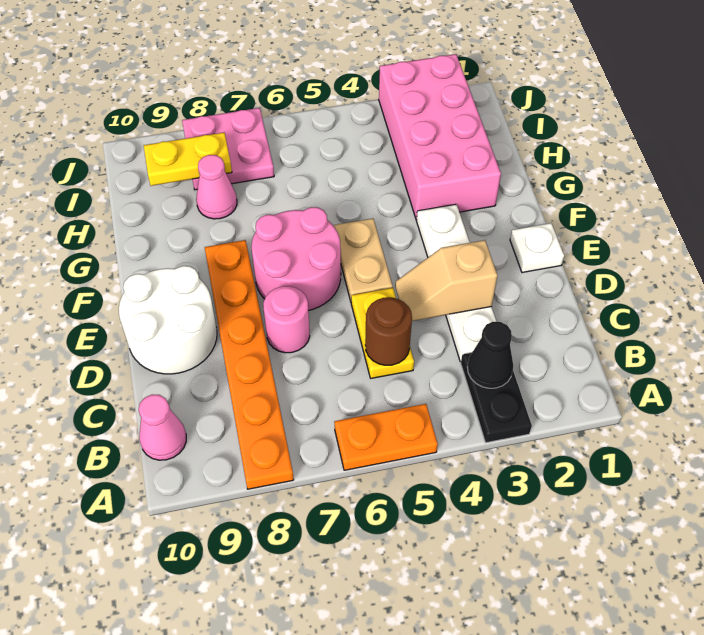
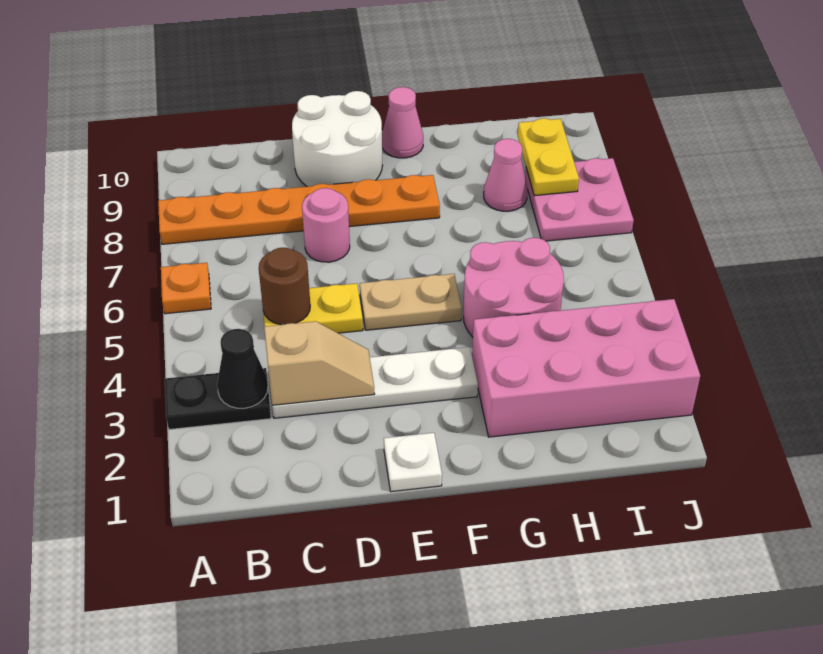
orange 1x2 plate [334,404,438,470] -> orange 1x1 plate [161,263,211,314]
pink 1x1 cone [139,395,186,460] -> pink 1x1 cone moved to [382,87,423,158]
tan 1x2 slope [395,240,497,321] -> tan 1x2 slope turned to [264,321,374,405]
pink 2x2 round brick [252,207,341,311] -> pink 2x2 round brick moved to [463,238,564,337]

